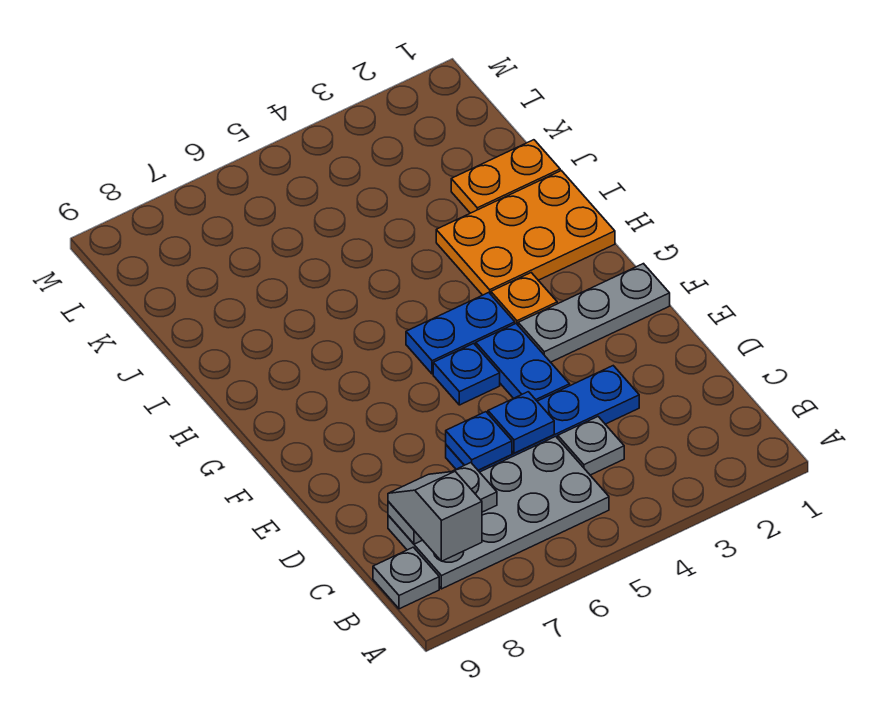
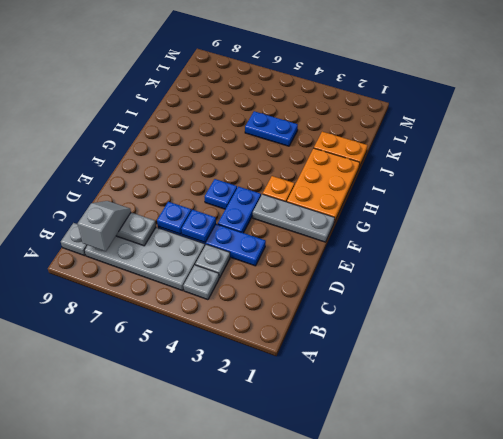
none -> grey 1x1 plate [183,265,219,300]
blue 1x2 plate [406,293,515,374] -> blue 1x2 plate moved to [245,111,298,146]
orange 2x3 plate [436,171,615,295] -> orange 2x3 plate turned to [287,148,360,222]

